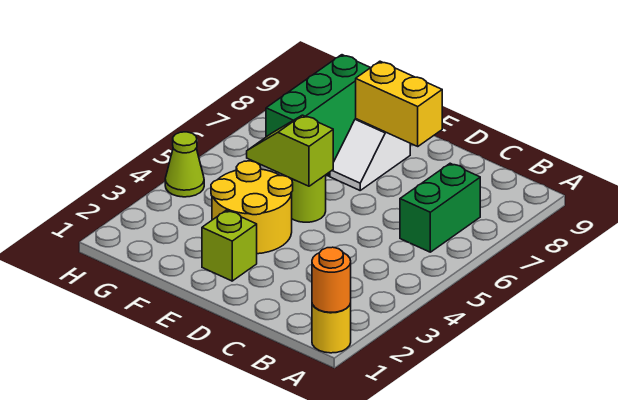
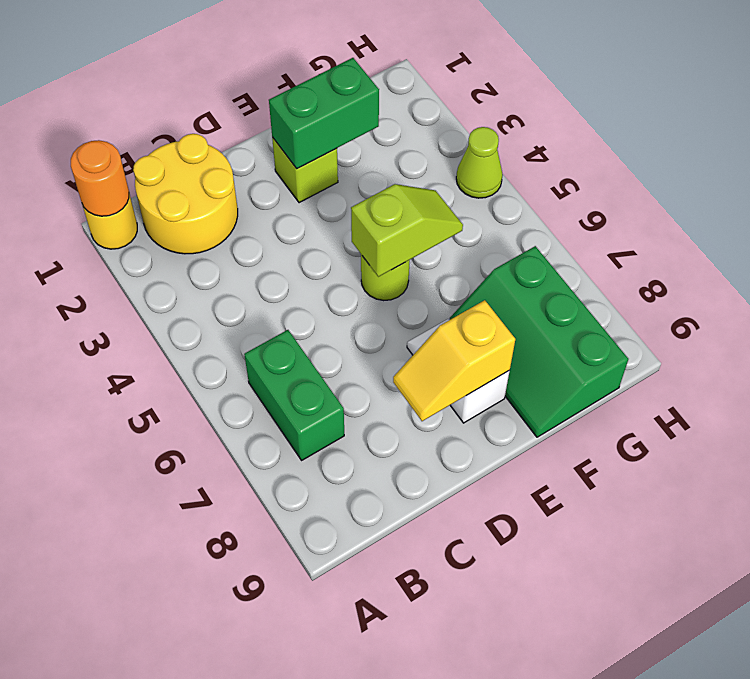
yellow 1x2 brick [356,61,442,146] -> yellow 1x2 slope [393,300,515,421]
none -> green 1x2 brick [269,58,379,169]
yellow 2x2 round brick [211,161,293,254] -> yellow 2x2 round brick moved to [133,134,238,254]

